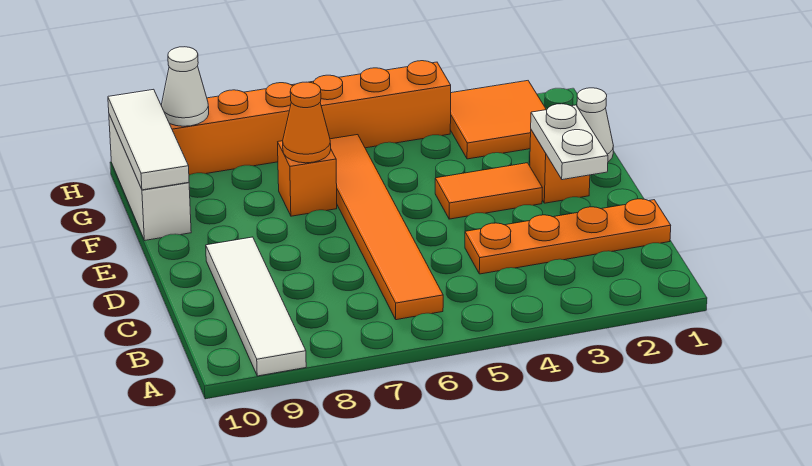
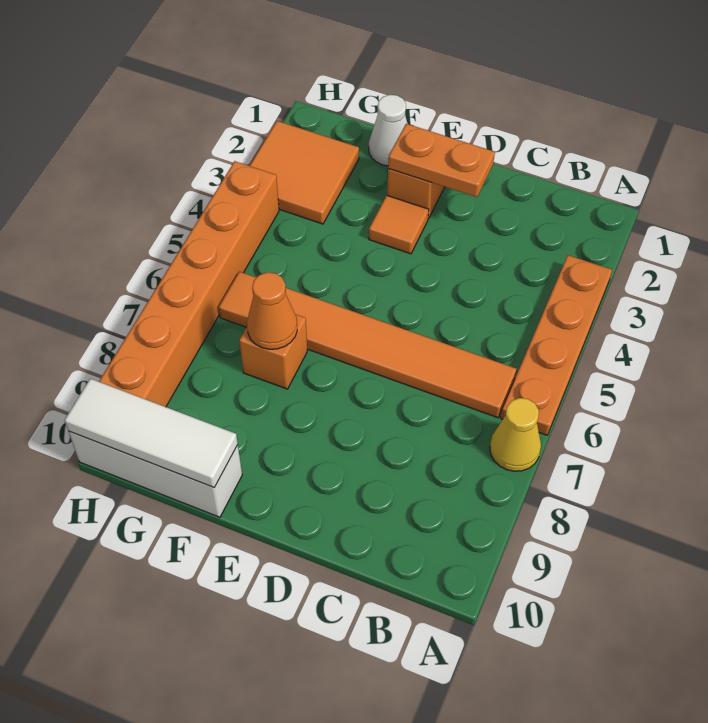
none -> yellow 1x1 cone [490,398,541,471]
white 1x4 tile [206,237,306,376] -> none
orange 1x4 plate [465,199,671,274] -> orange 1x4 plate moved to [501,255,612,435]
white 1x2 plate [531,104,608,180] -> orange 1x2 plate [388,124,495,197]
orange 1x2 tile [435,163,542,219] -> orange 1x1 tile [369,196,429,254]
white 1x1 cone [161,47,209,126] -> none

